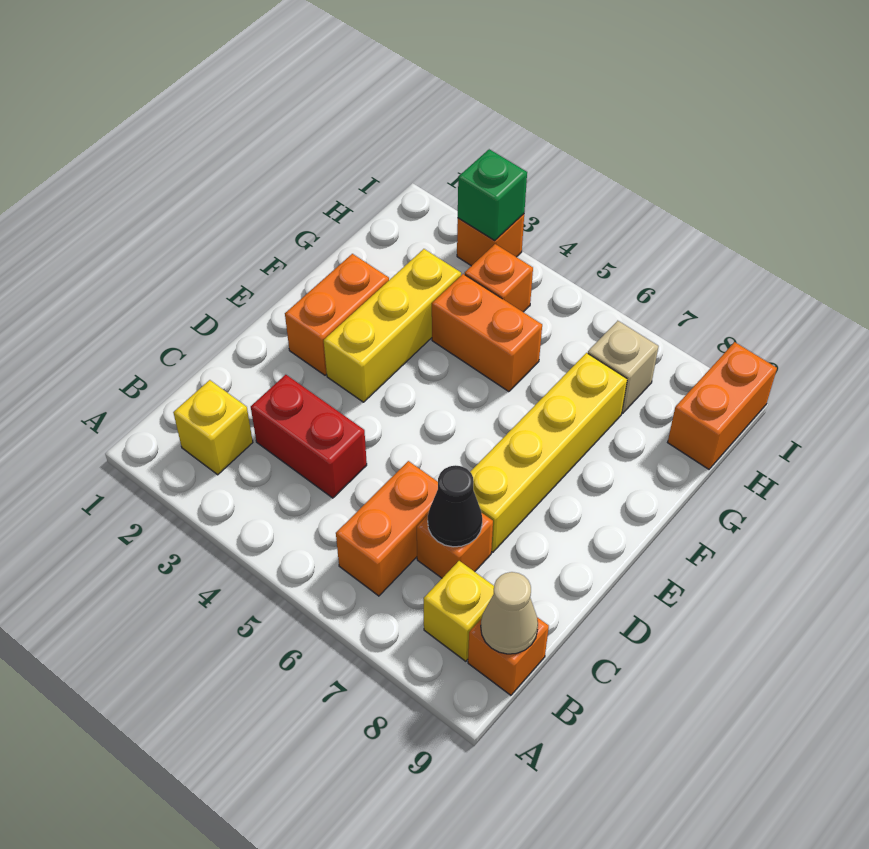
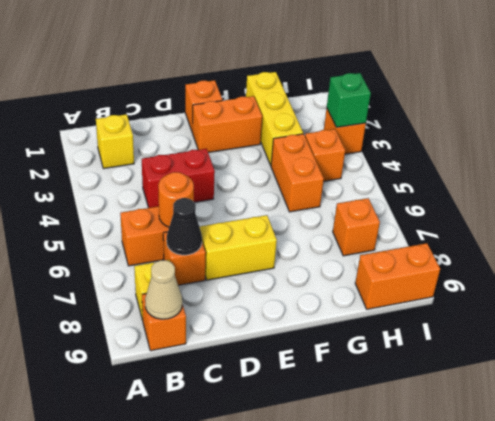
red 1x2 brick [251,375,367,498] -> red 1x2 brick turned to [142,149,215,208]
none -> orange 1x1 round brick [158,172,194,227]
yellow 1x4 brick [470,353,627,552] -> yellow 1x2 brick [199,215,277,280]
none -> orange 1x1 brick [185,80,222,133]
yellow 1x3 brick [324,249,461,402] -> yellow 1x3 brick turned to [246,72,303,165]
tan 1x1 brick [588,321,659,413] -> orange 1x1 brick [333,198,380,256]

